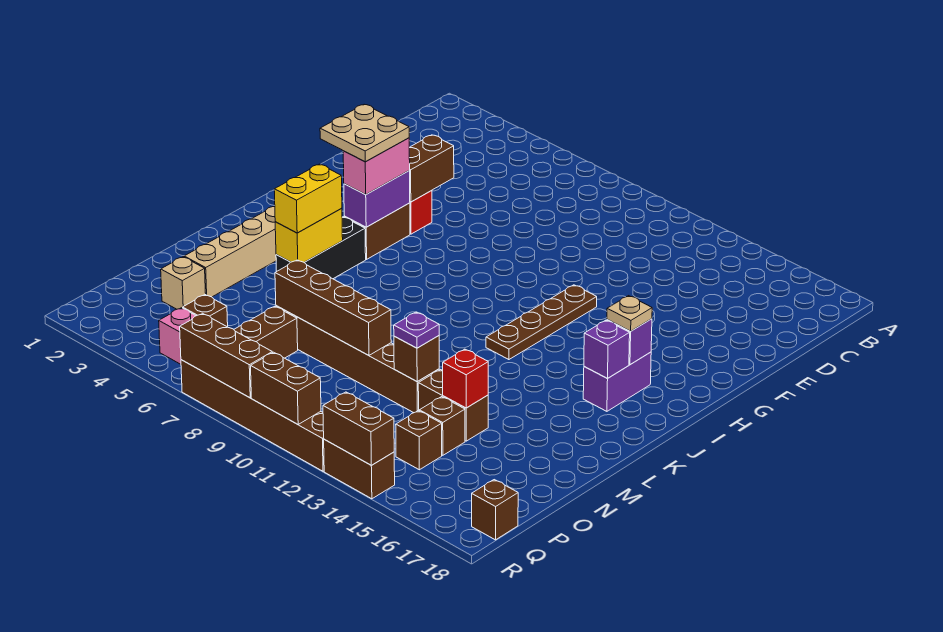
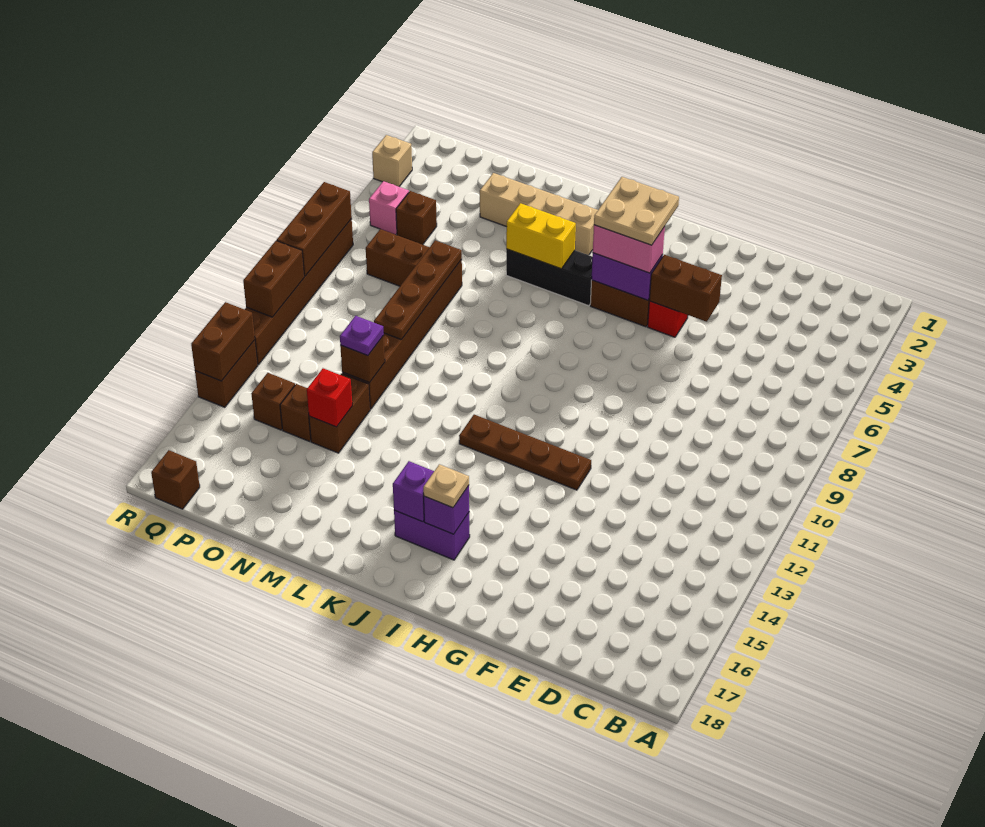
yellow 1x2 brick [274,164,342,233] -> none
brown 1x4 brick [275,260,391,355] -> brown 1x4 plate [374,240,462,340]
tan 1x1 brick [161,257,206,309] -> tan 1x1 brick moved to [372,135,412,187]

